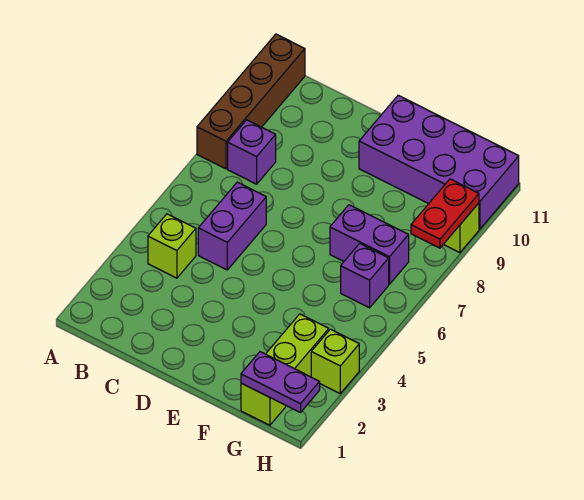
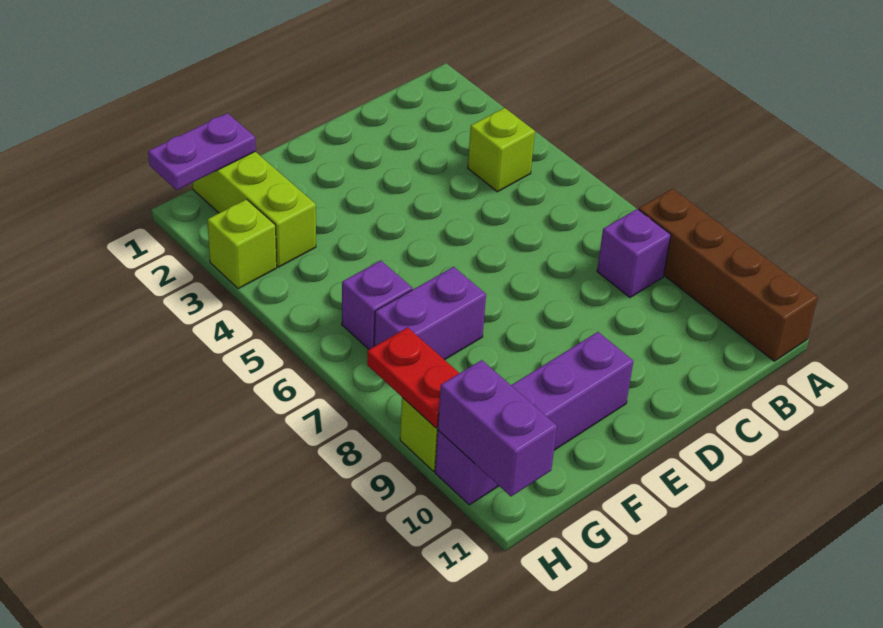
purple 1x2 brick [198,182,266,270] -> purple 1x2 brick moved to [438,360,557,496]
purple 2x4 brick [359,95,519,229] -> purple 1x4 brick [435,332,633,505]

